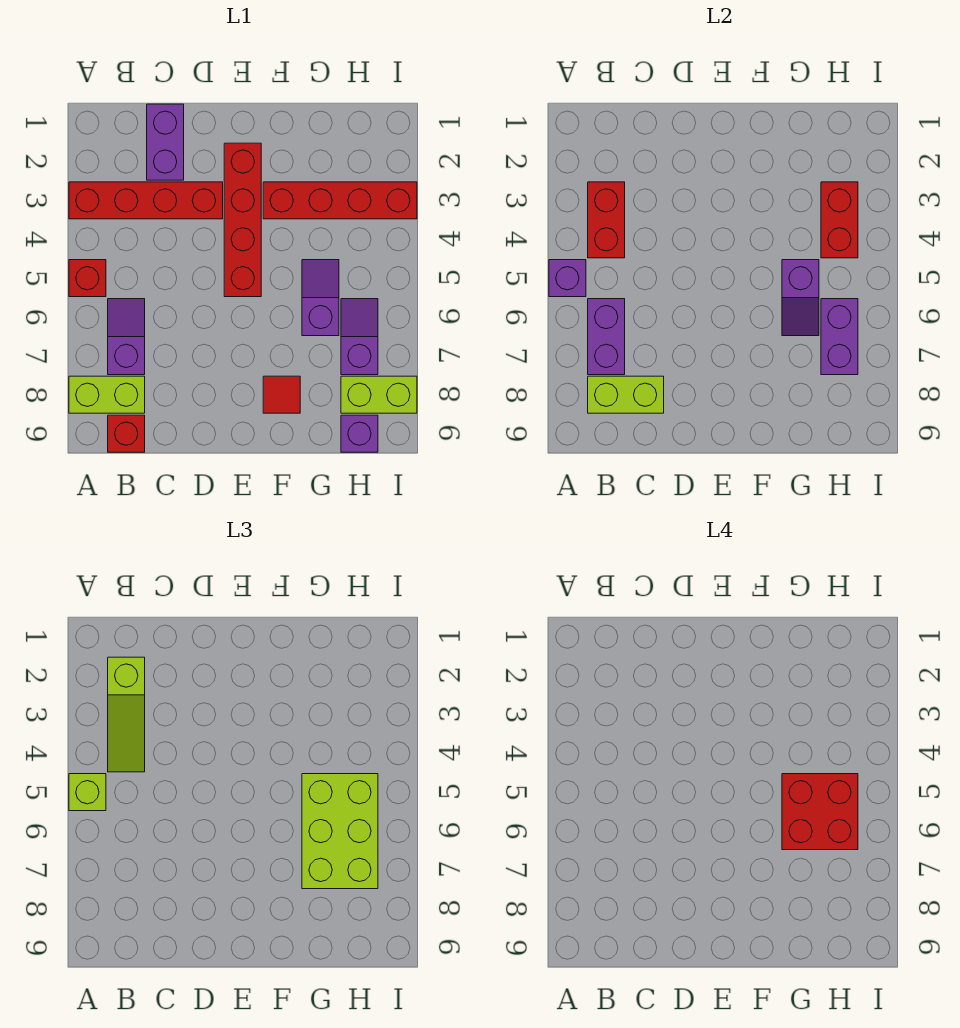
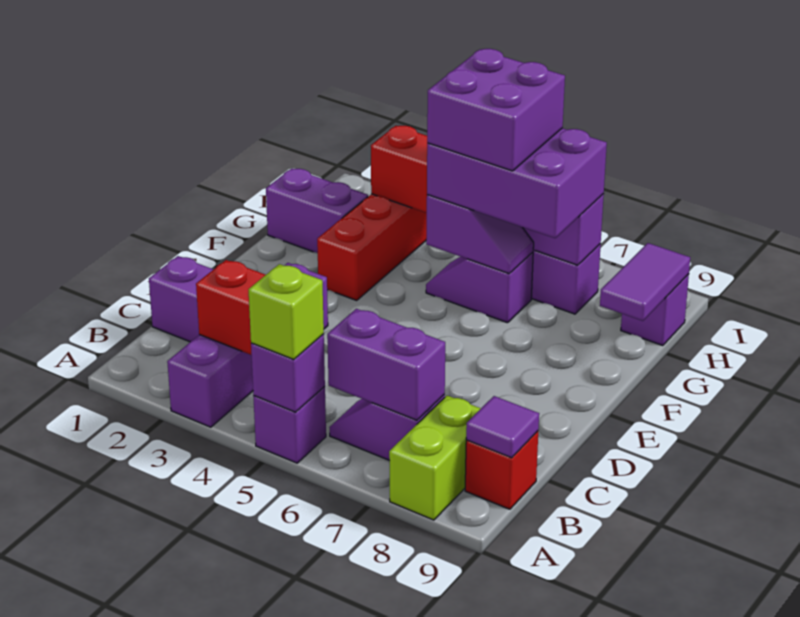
red 1x4 brick [69,182,223,219] -> purple 1x4 brick [167,263,328,427]
red 1x1 brick [69,260,106,297] -> purple 1x1 brick [253,386,326,463]
lime 1x3 slope [108,657,145,772] -> none
lime 1x2 brick [588,376,664,413] -> none
none -> purple 1x1 tile [466,396,539,458]
red 1x4 brick [224,143,261,297] -> none
red 1x1 tile [263,376,300,413] -> none
none -> purple 1x2 brick [266,168,368,253]
lime 2x3 brick [302,774,378,889] -> purple 2x3 brick [427,128,607,238]
red 2x2 brick [782,774,858,850] -> purple 2x2 brick [427,49,565,171]
none -> purple 1x2 tile [600,243,690,321]
lime 1x2 brick [341,376,417,413] -> none

